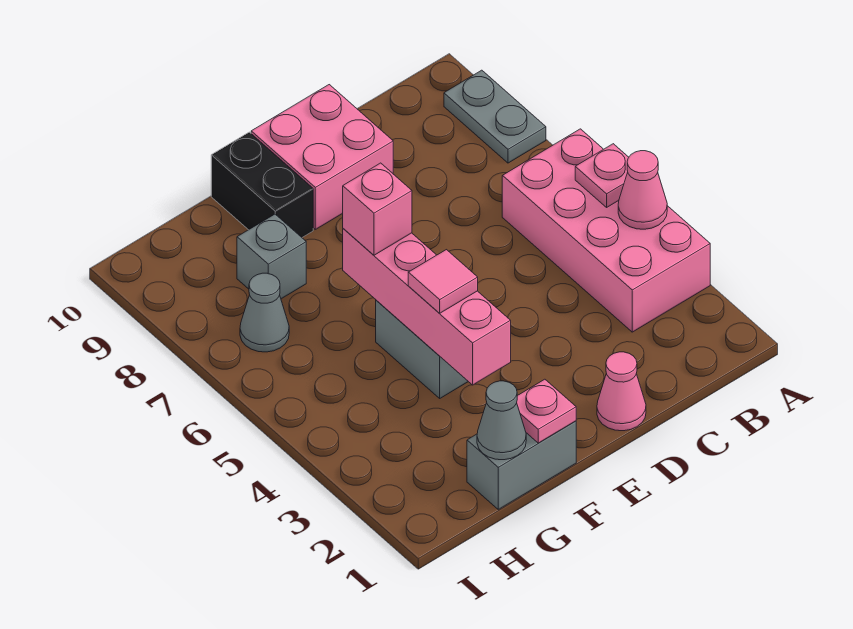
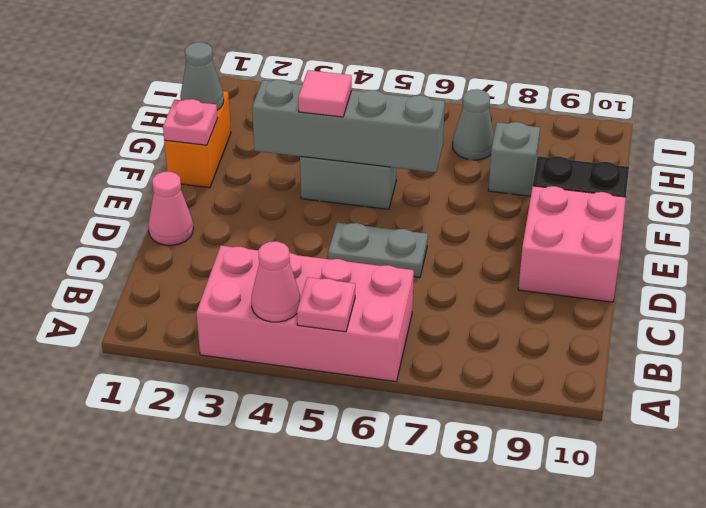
grey 1x2 plate [444,70,546,163] -> grey 1x2 plate moved to [328,222,428,277]
grey 1x2 brick [467,421,576,509] -> orange 1x2 brick [164,91,231,188]
pink 1x4 brick [343,229,511,385] -> grey 1x4 brick [252,80,445,172]
pink 1x1 brick [343,163,412,255] -> none

